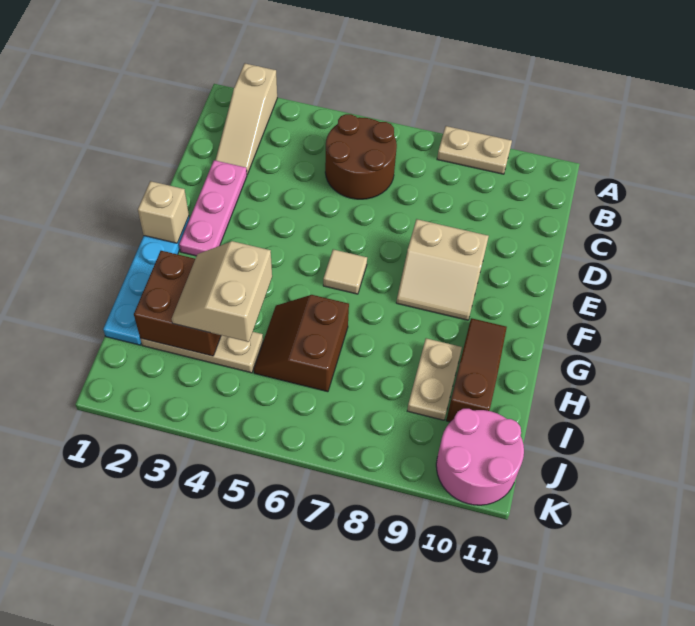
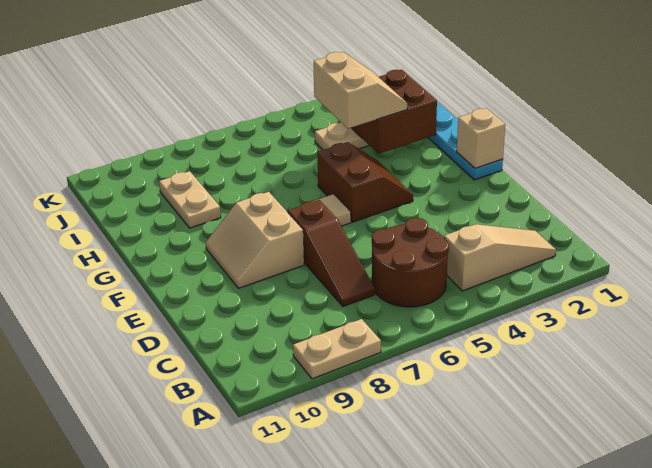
tan 1x3 slope [215,63,277,174] -> tan 1x3 slope turned to [444,224,556,291]
pink 1x3 plate [179,160,247,256] -> none
tan 2x2 slope [396,219,489,320] -> tan 2x2 slope turned to [206,192,304,288]
brown 1x3 slope [446,318,507,422] -> brown 1x3 slope moved to [288,200,375,306]
brown 2x2 slope [254,295,349,392] -> brown 2x2 slope moved to [317,142,413,222]
pink 2x2 round brick [436,409,524,505] -> none

